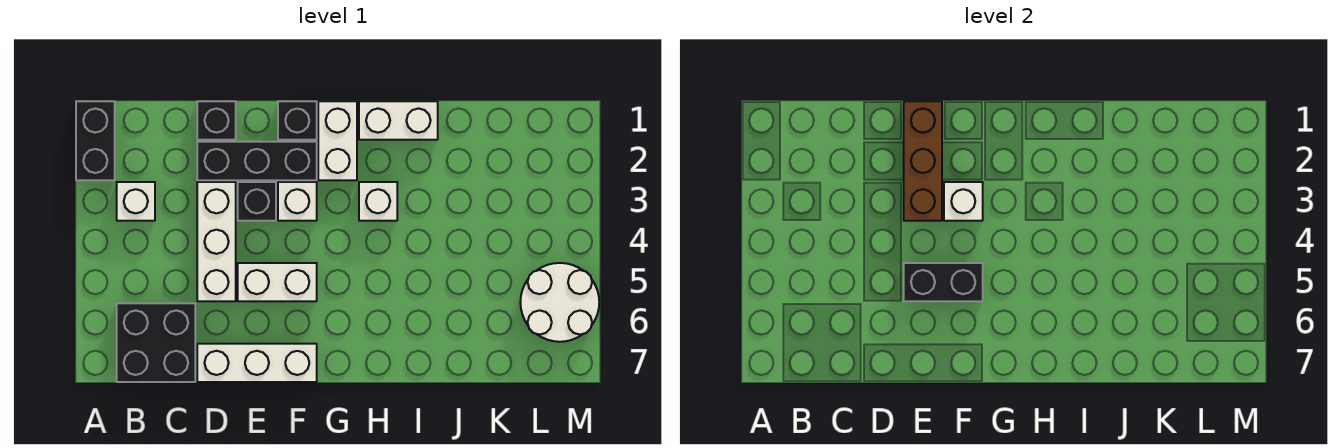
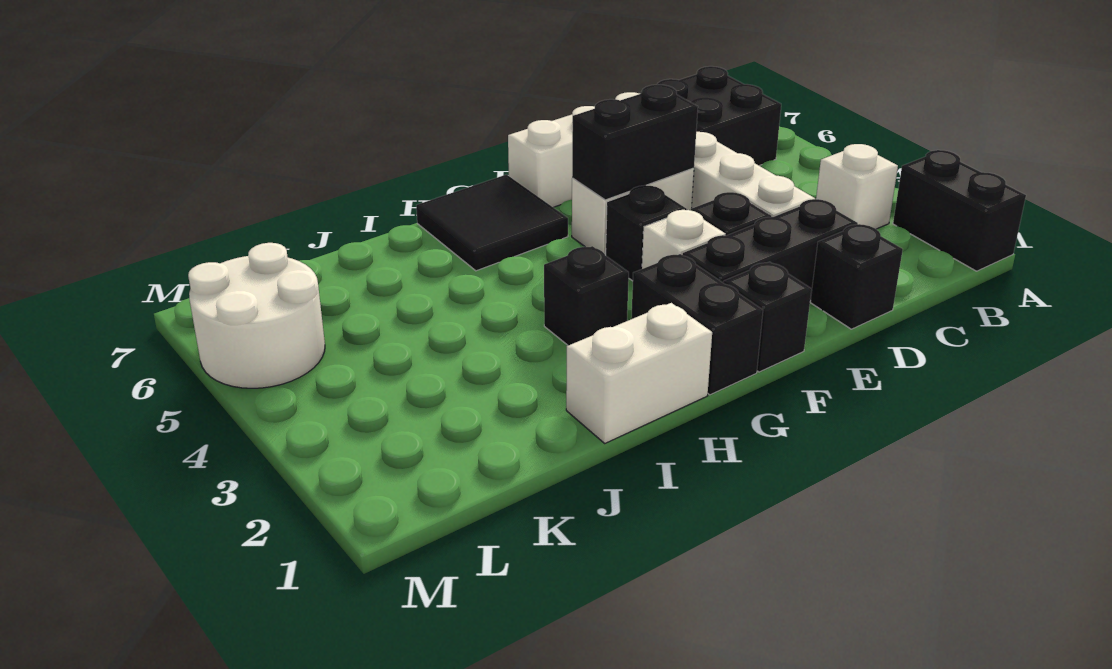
brown 1x3 brick [904,101,942,221] -> none
white 1x1 brick [944,182,983,221] -> none
none -> black 1x1 brick [606,185,687,281]
white 1x2 brick [318,101,357,180] -> black 1x2 brick [631,254,763,395]
none -> black 2x2 tile [416,175,568,271]
white 1x1 brick [359,182,397,221] -> black 1x1 brick [544,246,629,345]

